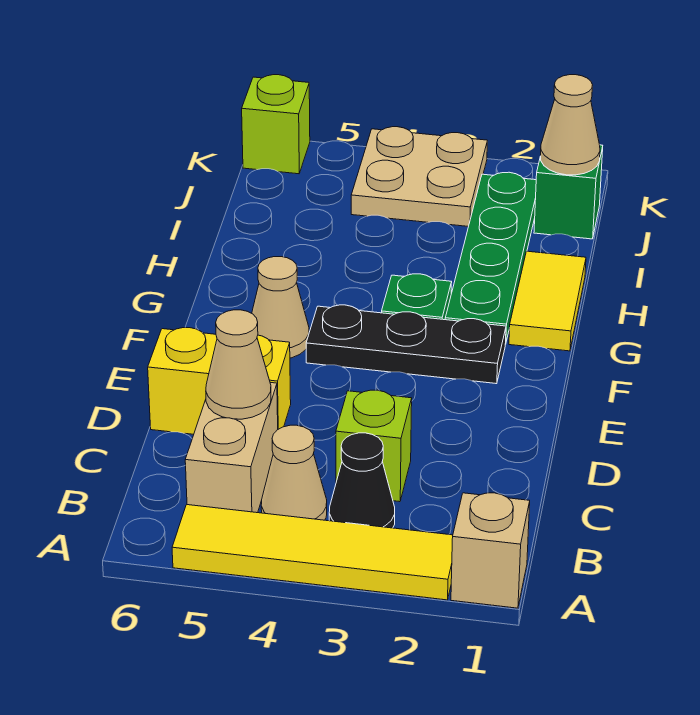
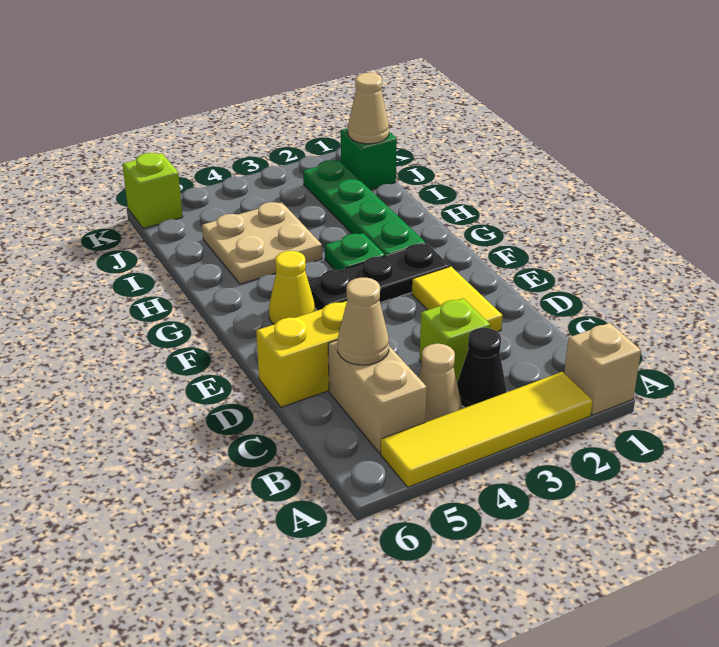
tan 1x1 cone [252,257,309,358] -> yellow 1x1 cone [269,251,315,324]
yellow 1x2 tile [509,251,586,351] -> yellow 1x2 tile moved to [412,267,503,332]
tan 2x2 plate [351,127,487,226] -> tan 2x2 plate moved to [202,202,322,284]

